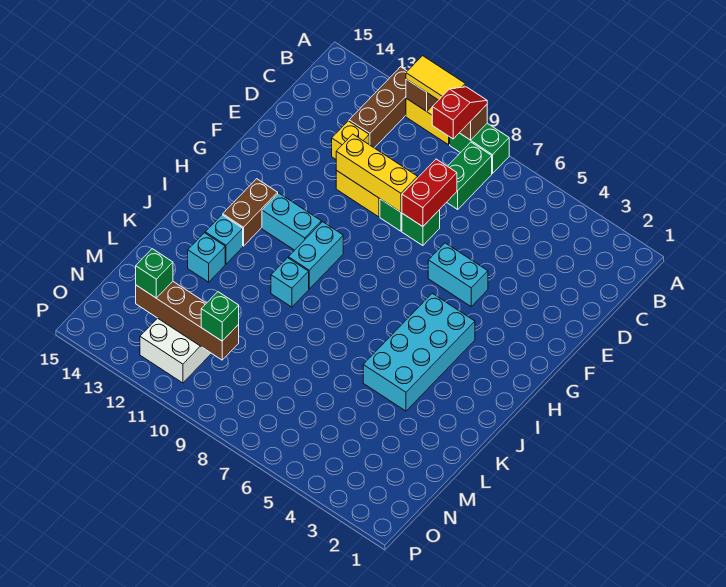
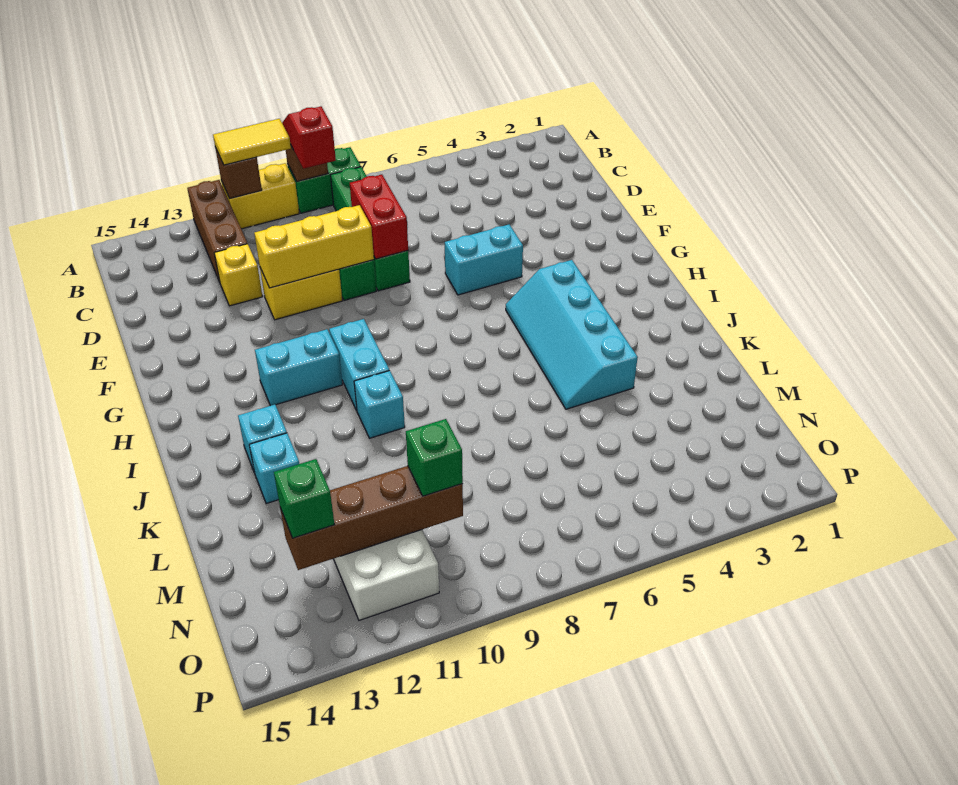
cyan 2x4 brick [363,293,475,411] -> cyan 2x4 slope [506,260,638,409]
brown 1x2 brick [223,179,278,246] -> none

